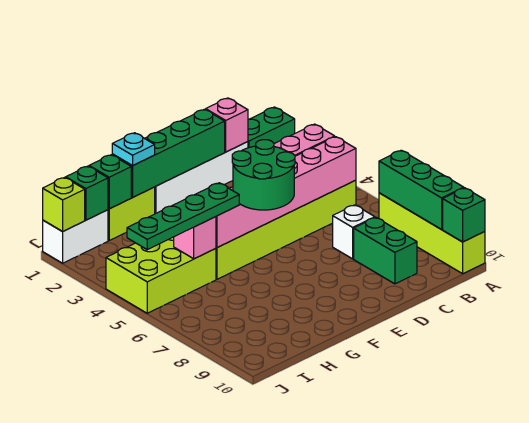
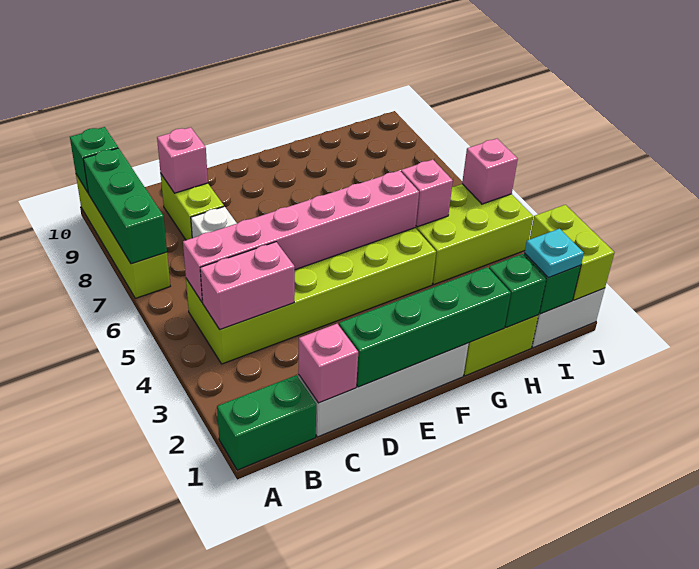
green 1x2 brick [354,217,417,284] -> lime 1x2 brick [161,174,224,240]
none -> pink 1x1 brick [157,127,208,193]
green 2x2 round brick [232,140,295,210] -> none
cyan 1x1 plate [112,133,155,166] -> cyan 1x1 plate moved to [524,229,584,278]
green 1x4 plate [127,183,239,249] -> none
lime 1x1 brick [43,177,85,232] -> lime 1x2 brick [530,205,614,300]
none -> pink 1x1 brick [462,139,518,204]

